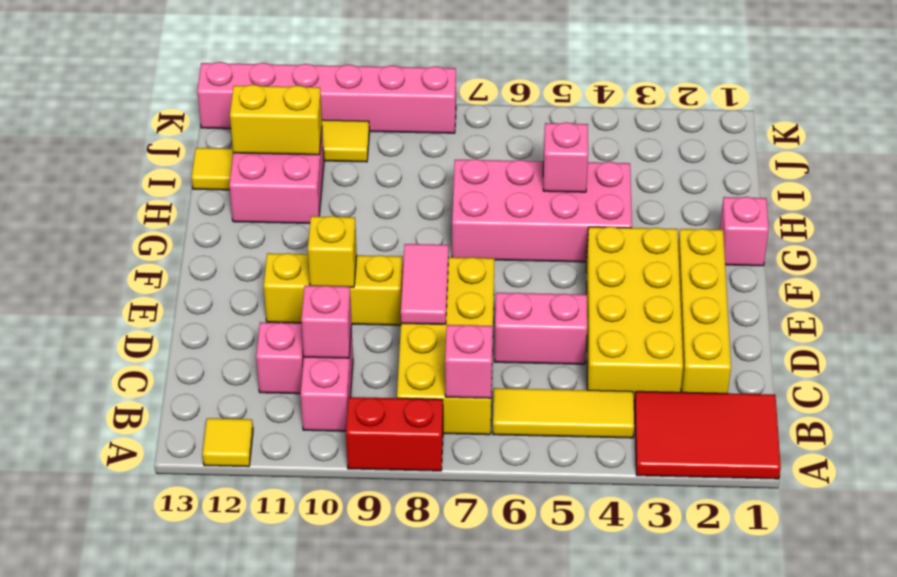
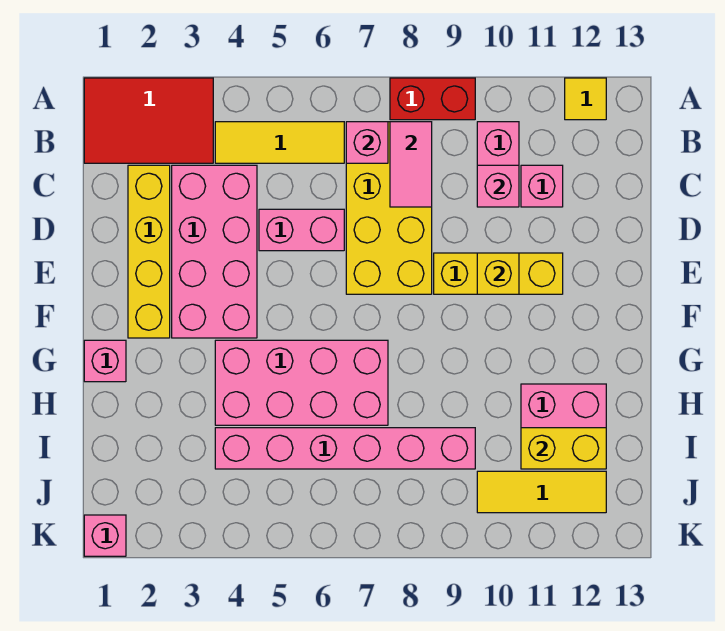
yellow 2x4 brick [586,227,683,401] -> pink 2x4 brick [172,165,257,338]
pink 1x2 tile [401,244,449,324] -> pink 1x2 tile moved to [390,122,432,207]
pink 1x1 brick [543,122,588,192] -> pink 1x1 brick moved to [84,515,126,556]
yellow 1x1 tile [192,148,233,190] -> none
pink 1x6 brick [197,62,456,133] -> pink 1x6 brick moved to [215,428,475,469]

